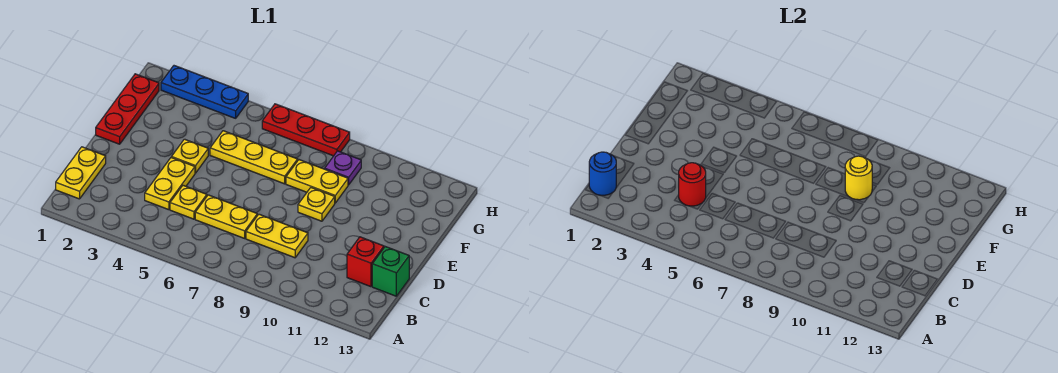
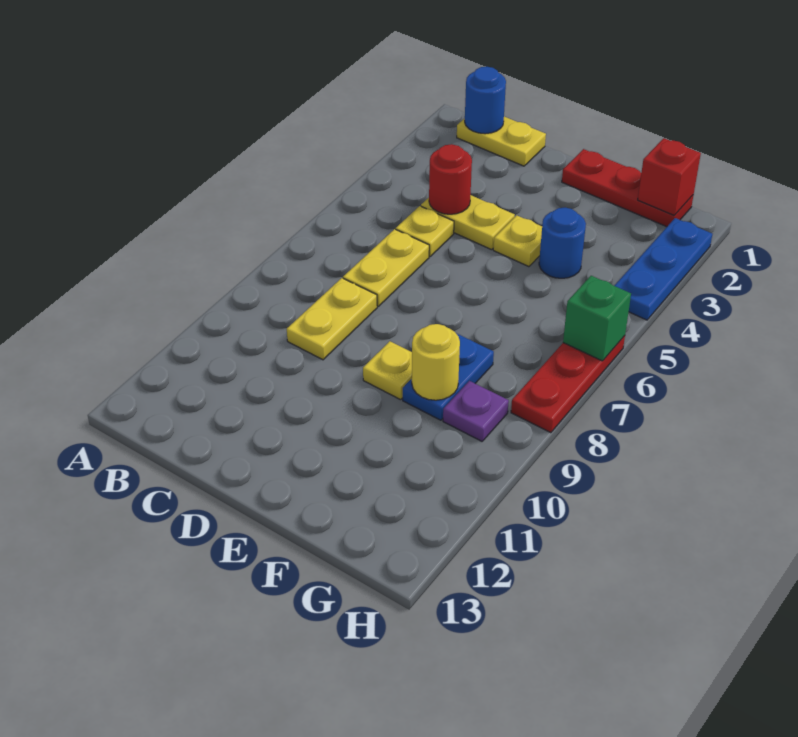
red 1x1 brick [347,237,384,287] -> red 1x1 brick moved to [638,138,701,215]
green 1x1 brick [372,247,409,296] -> green 1x1 brick moved to [563,276,631,361]
none -> blue 1x1 round brick [539,208,586,278]
yellow 1x3 plate [210,131,298,184] -> none
yellow 1x2 plate [286,160,348,203] -> blue 1x2 plate [403,333,494,420]

